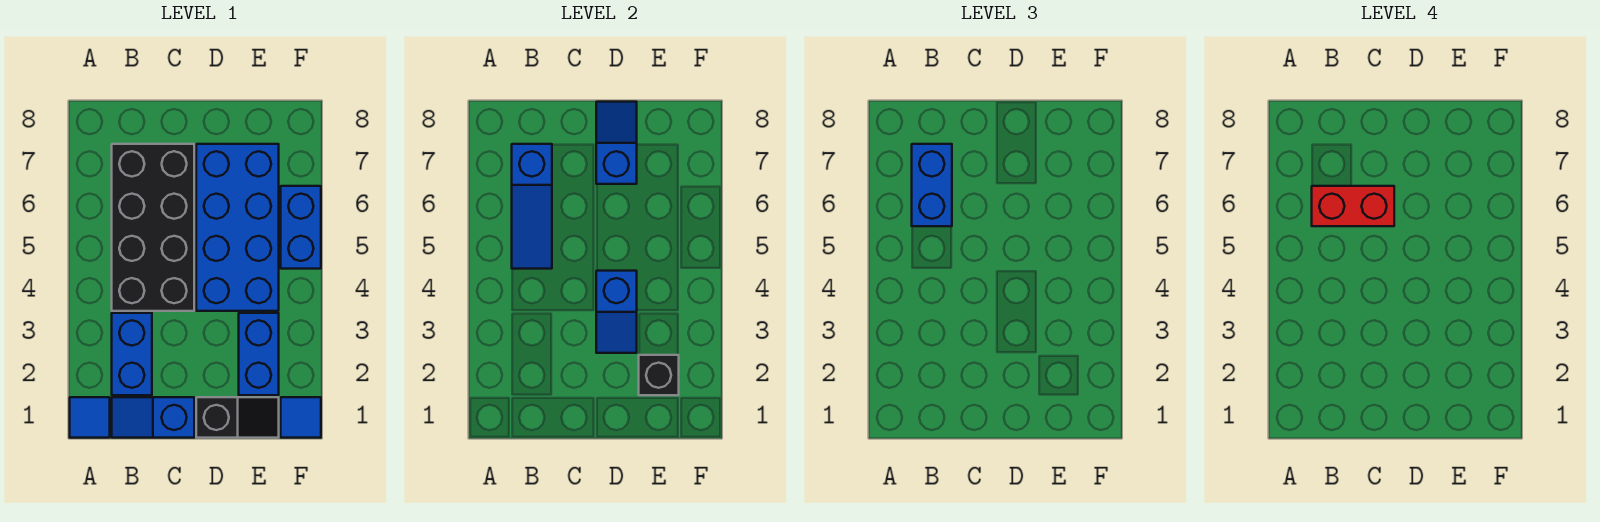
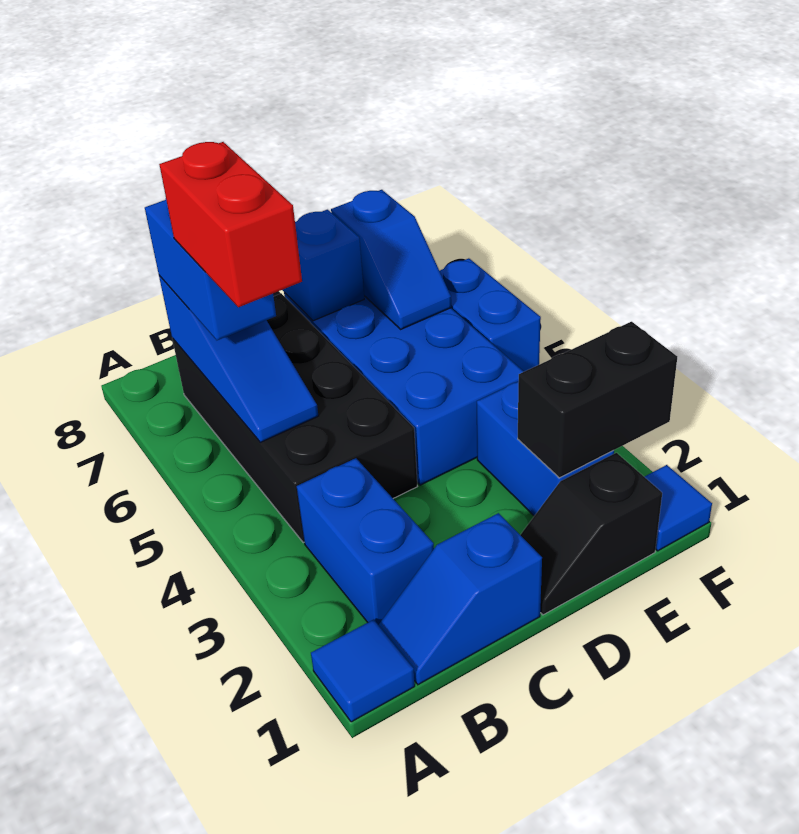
red 1x2 brick [1312,186,1394,226] -> red 1x2 brick turned to [159,142,302,307]
black 1x2 slope [196,397,279,438] -> black 1x2 slope turned to [521,453,662,615]
blue 1x2 slope [596,271,637,353] -> blue 1x2 slope moved to [331,190,451,329]
black 1x1 brick [639,355,679,395] -> black 1x2 brick [518,322,677,478]

